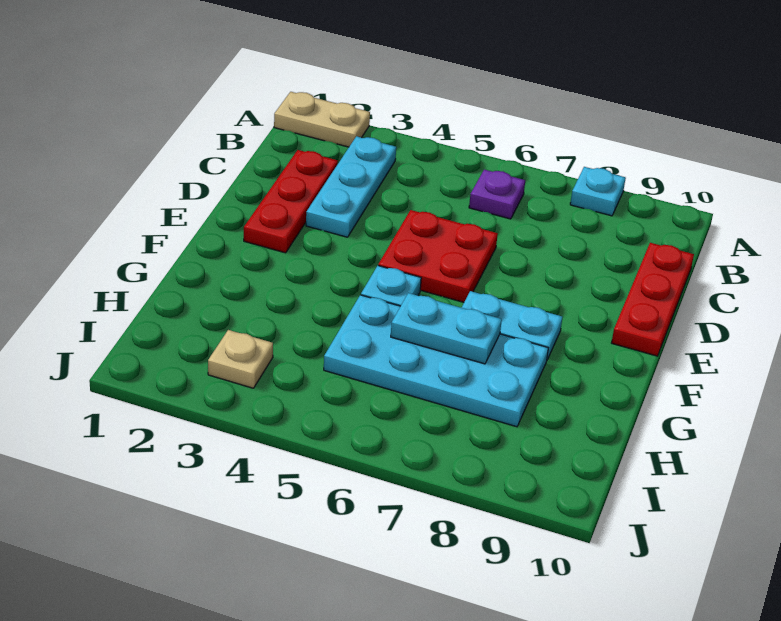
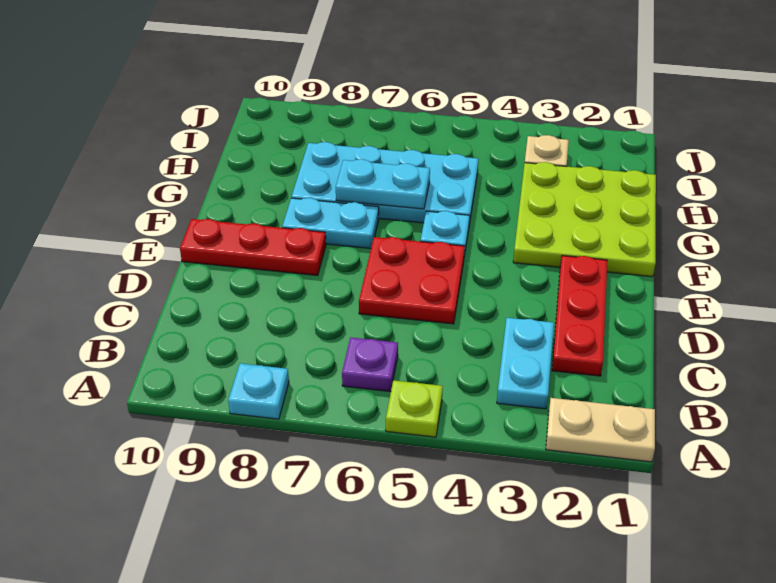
none -> lime 1x1 plate [386,380,443,437]
cyan 1x3 plate [306,136,396,237] -> cyan 1x2 plate [497,318,554,409]
red 1x3 plate [612,243,694,356] -> red 1x3 plate turned to [180,219,326,275]
none -> lime 3x3 plate [513,162,656,277]

